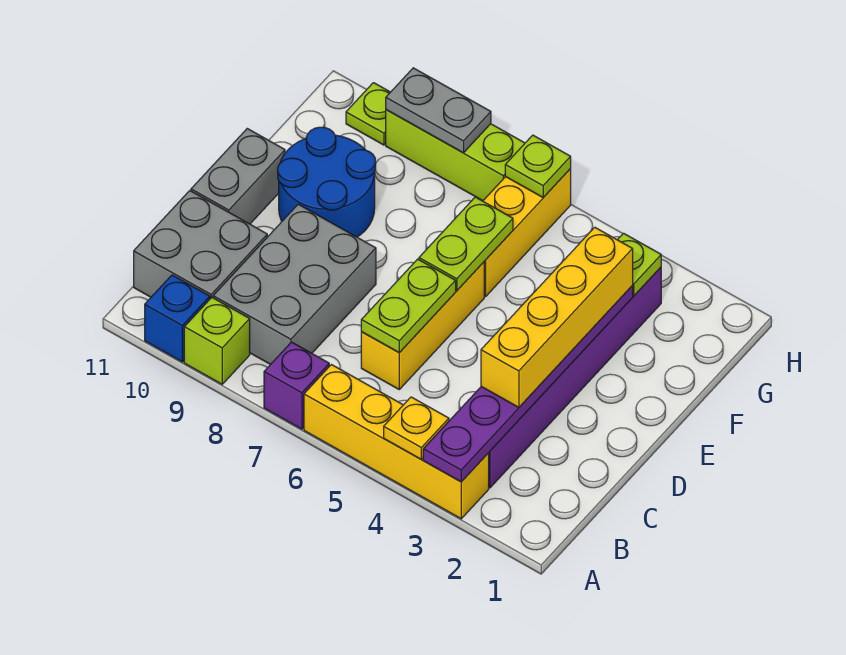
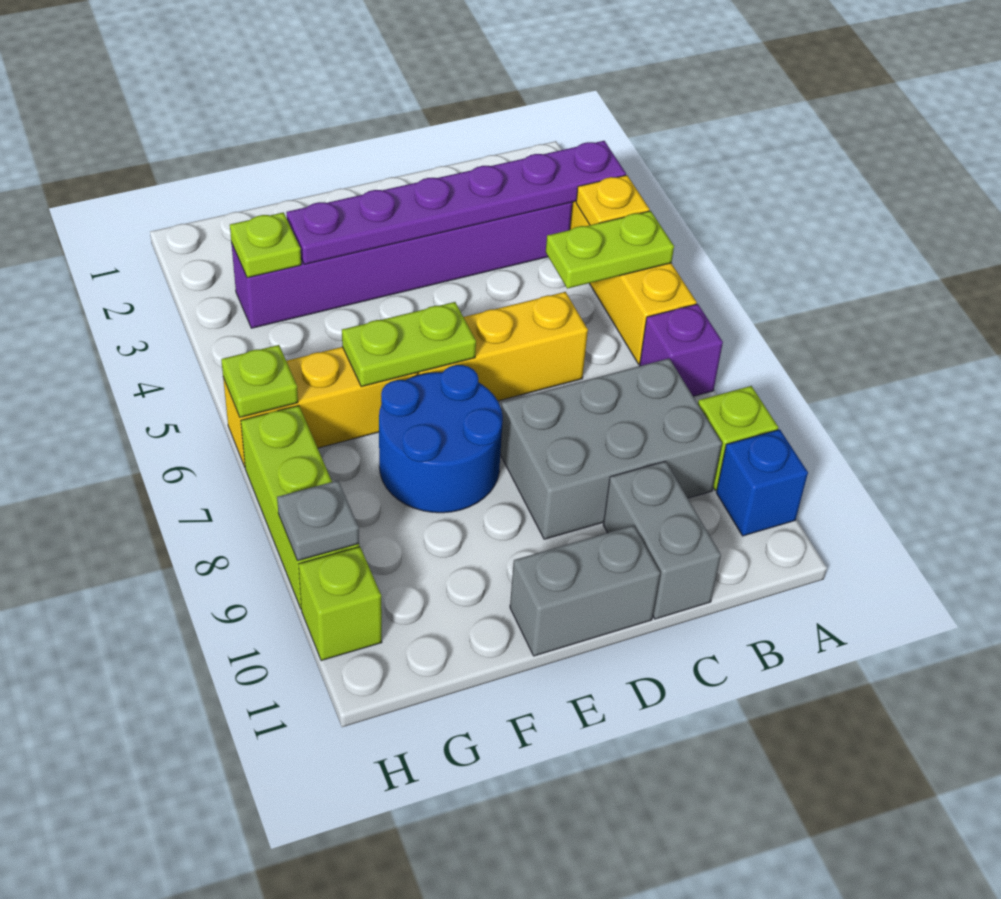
grey 2x2 brick [134,191,267,299] -> grey 1x2 brick [603,461,721,619]
yellow 1x4 brick [481,227,633,407] -> none
lime 1x2 plate [361,259,456,353] -> lime 1x2 plate moved to [546,211,674,289]
blue 2x2 round brick [278,127,376,237] -> blue 2x2 round brick moved to [379,365,503,513]
grey 1x2 plate [386,68,491,153] -> grey 1x1 plate [277,481,359,561]
lime 1x1 plate [346,83,390,145] -> lime 1x1 brick [299,547,382,661]

